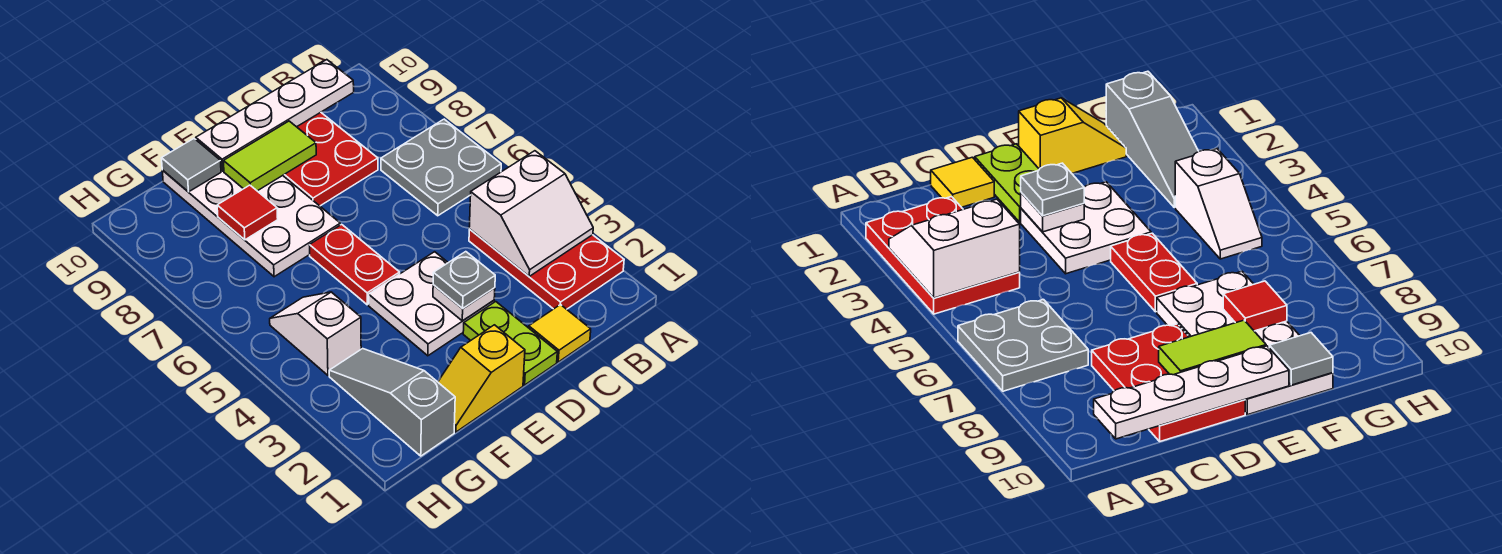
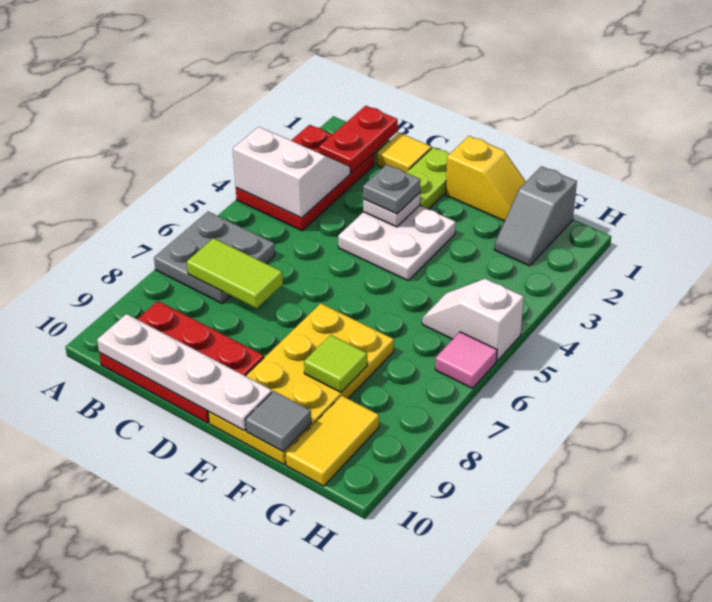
red 2x3 plate [283,112,378,206] -> red 2x3 plate turned to [99,301,264,423]
lime 1x2 tile [223,121,316,191] -> lime 1x2 tile moved to [187,238,283,308]
red 1x2 plate [310,224,400,305] -> red 1x2 plate moved to [319,106,398,173]
white 2x4 plate [162,170,340,277] -> yellow 2x4 plate [208,304,394,464]
red 1x1 tile [217,185,278,240] -> lime 1x1 tile [304,335,367,392]
grey 1x3 slope [329,349,455,456] -> grey 1x2 slope [495,166,577,266]
white 1x2 slope [270,292,361,375] -> white 1x2 slope turned to [422,279,524,361]
none -> yellow 1x2 tile [285,396,379,486]
none -> pink 1x1 tile [435,332,497,388]

